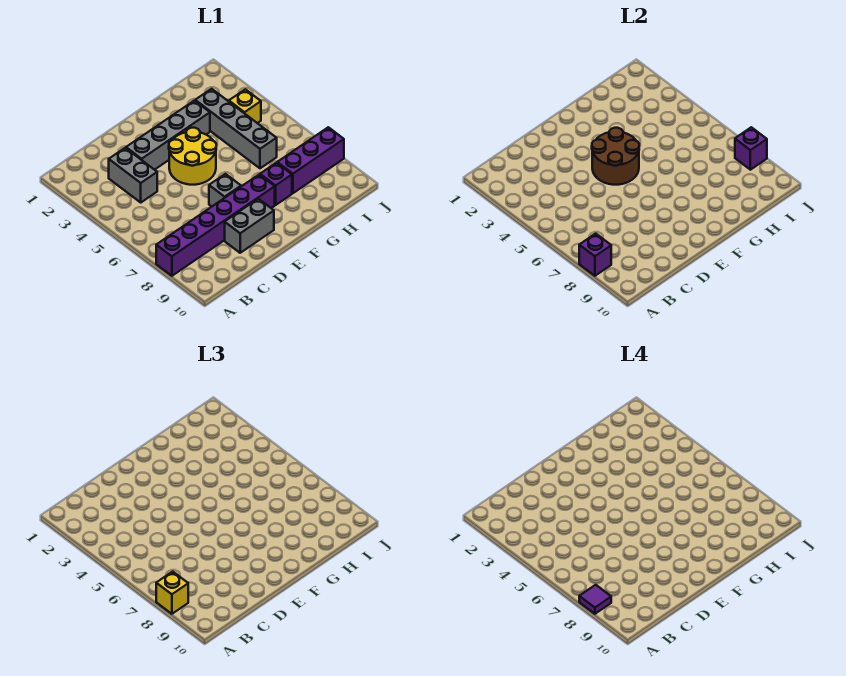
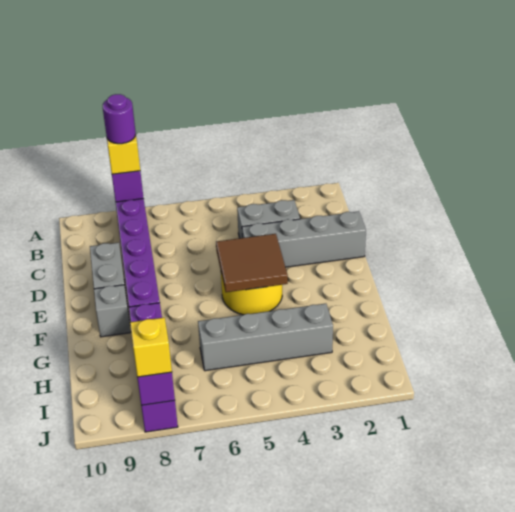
purple 1x1 tile [579,585,611,614] -> purple 1x1 round brick [103,94,136,144]
grey 1x4 brick [126,101,210,170] -> grey 1x4 brick turned to [242,211,366,267]
brown 2x2 round brick [592,128,639,185] -> brown 2x2 tile [216,234,288,292]
grey 1x1 brick [209,174,241,207] -> grey 1x1 brick moved to [94,285,131,337]
yellow 1x1 brick [229,89,261,123] -> yellow 1x1 brick moved to [130,317,172,377]

